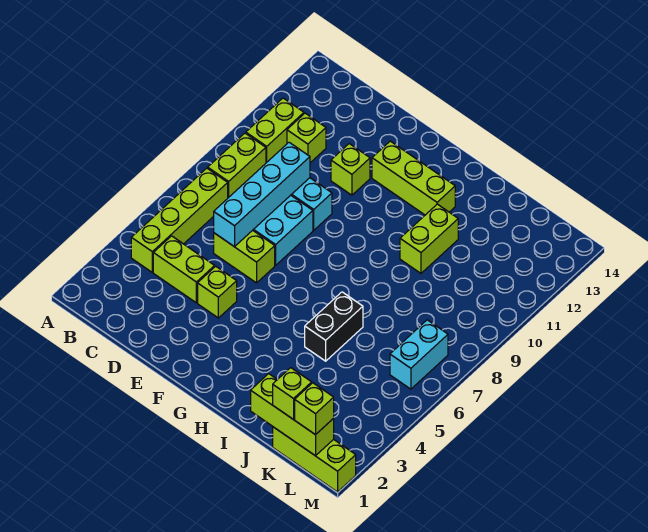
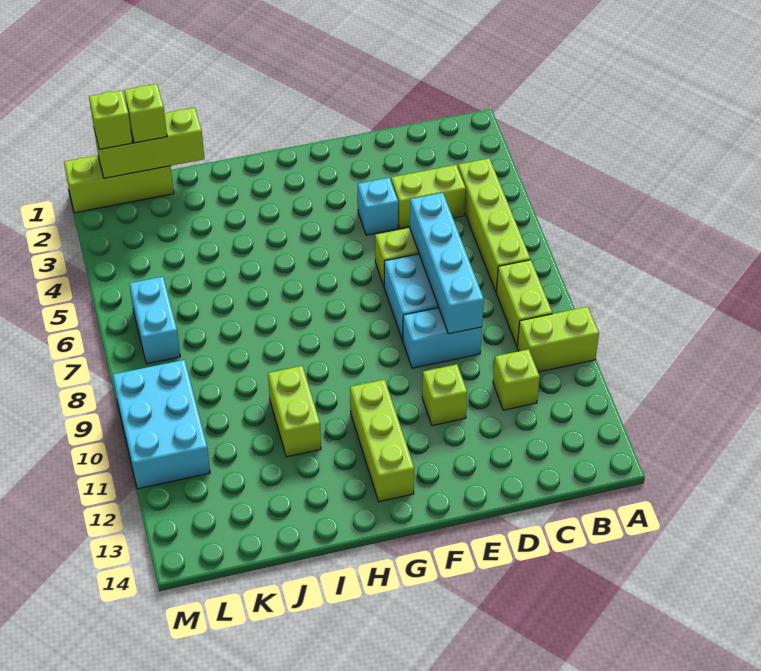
lime 1x2 brick [246,98,304,163] -> lime 1x2 brick turned to [517,307,599,372]
lime 1x1 brick [198,266,237,318] -> cyan 1x1 brick [358,178,398,235]
lime 1x3 brick [372,141,455,215] -> lime 1x3 brick turned to [350,380,414,502]
black 1x2 brick [305,292,363,361] -> none
none -> cyan 2x3 brick [113,360,210,489]

